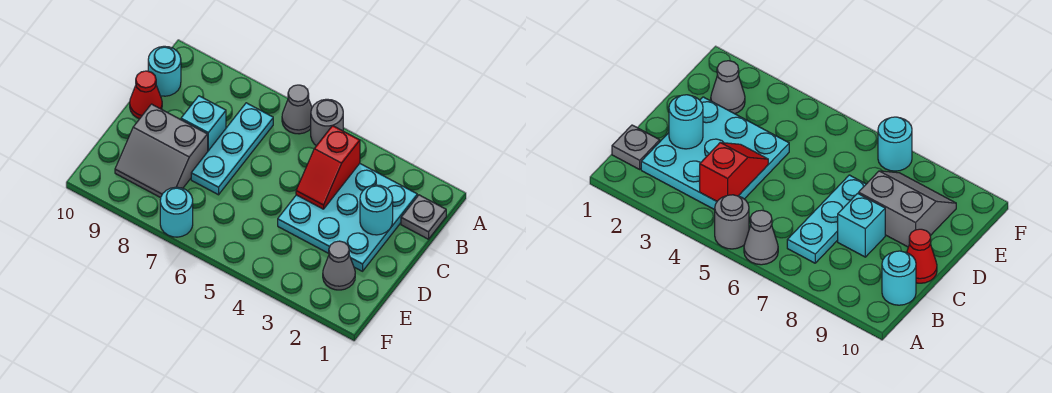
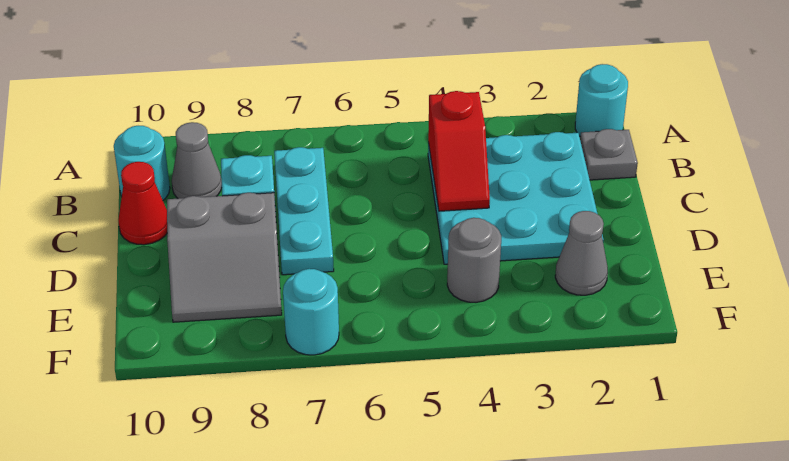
grey 1x1 round brick [311,99,343,146] -> grey 1x1 round brick moved to [447,218,501,302]
grey 1x1 cone [282,85,312,134] -> grey 1x1 cone moved to [172,122,222,199]
cyan 1x1 round brick [360,185,393,235] -> cyan 1x1 round brick moved to [575,64,628,136]

